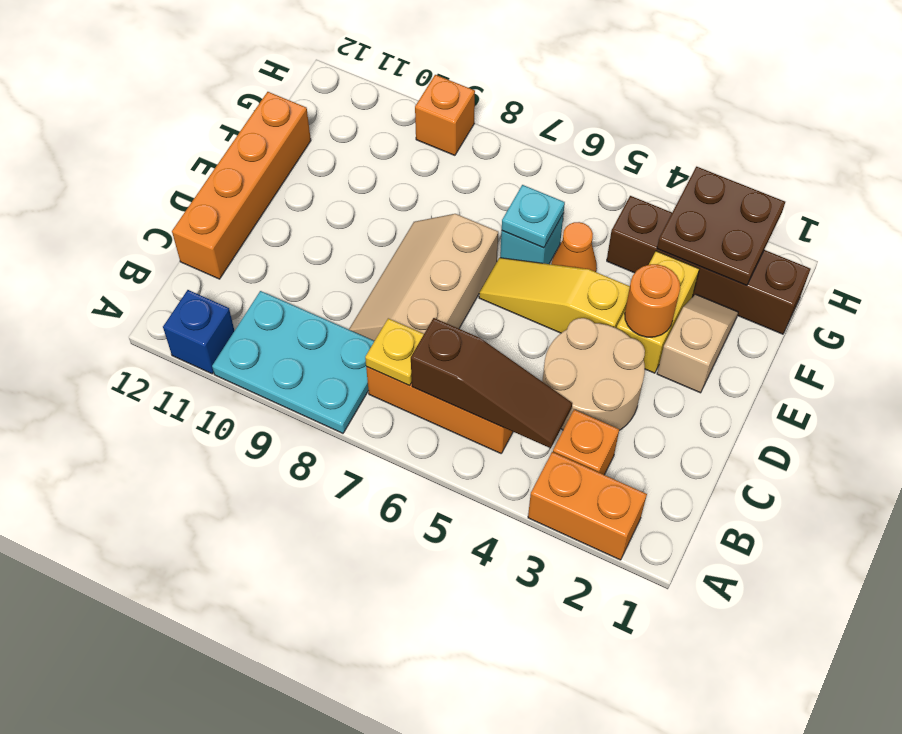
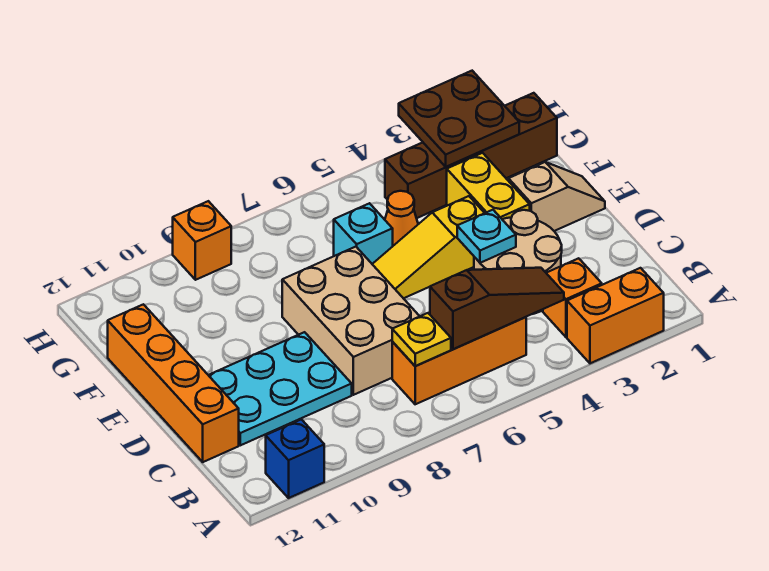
cyan 2x3 plate [212,291,374,433] -> cyan 2x3 plate moved to [209,332,352,445]
tan 2x3 slope [349,214,498,341] -> tan 2x3 brick [282,247,420,395]
tan 1x2 slope [657,294,738,393] -> tan 1x2 slope turned to [509,162,605,231]
orange 1x1 round brick [625,264,680,337] -> none
cyan 1x1 plate [502,185,565,248] -> cyan 1x1 plate moved to [457,210,516,263]

